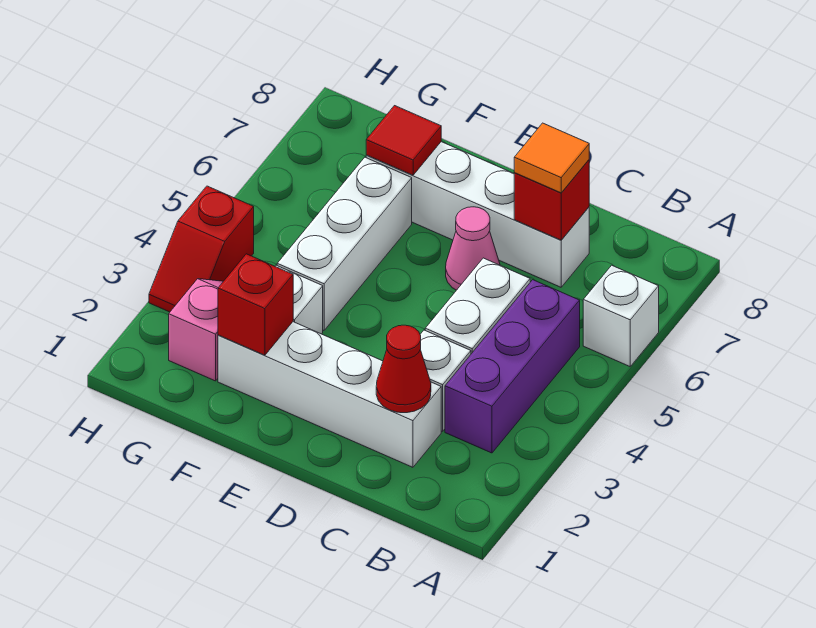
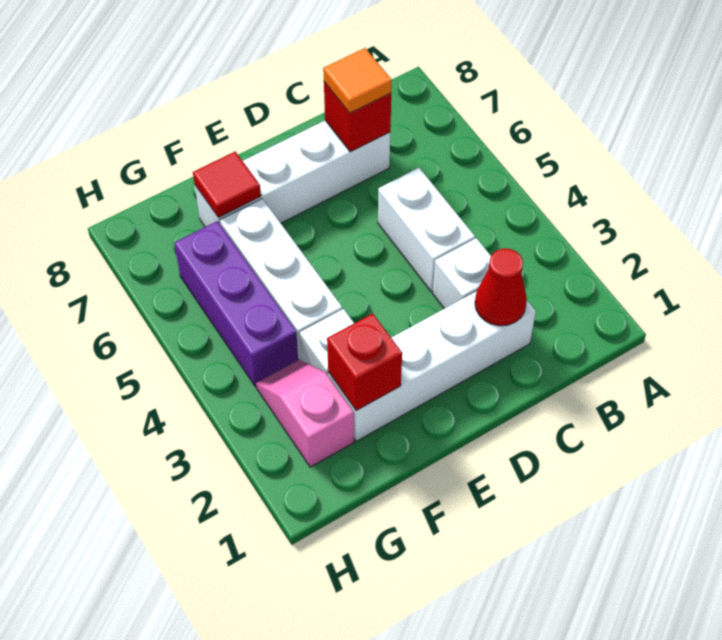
white 1x1 brick [583,265,659,366] -> none
purple 1x3 brick [445,280,580,453] -> purple 1x3 brick moved to [174,221,298,387]
pink 1x1 cone [446,207,500,290] -> none
red 1x2 slope [149,186,254,312] -> none

